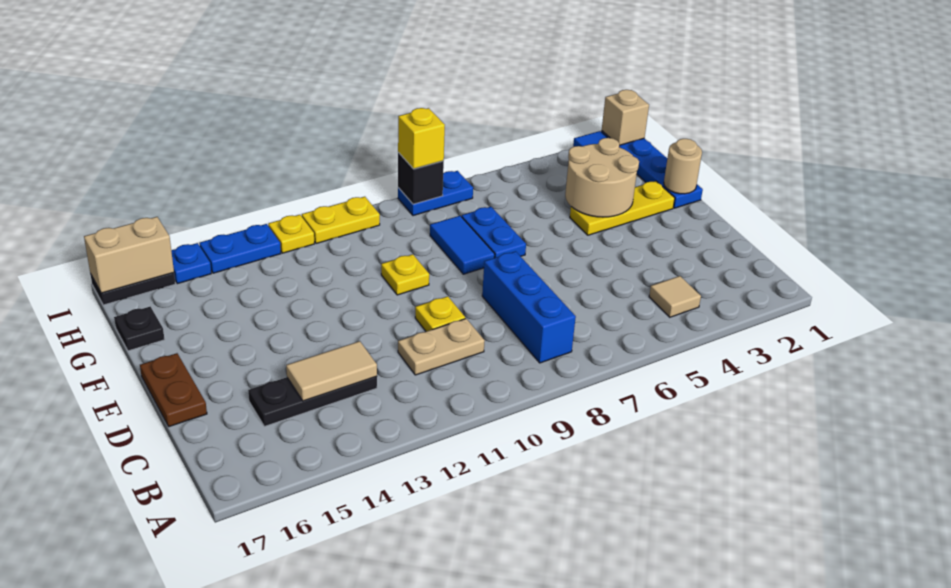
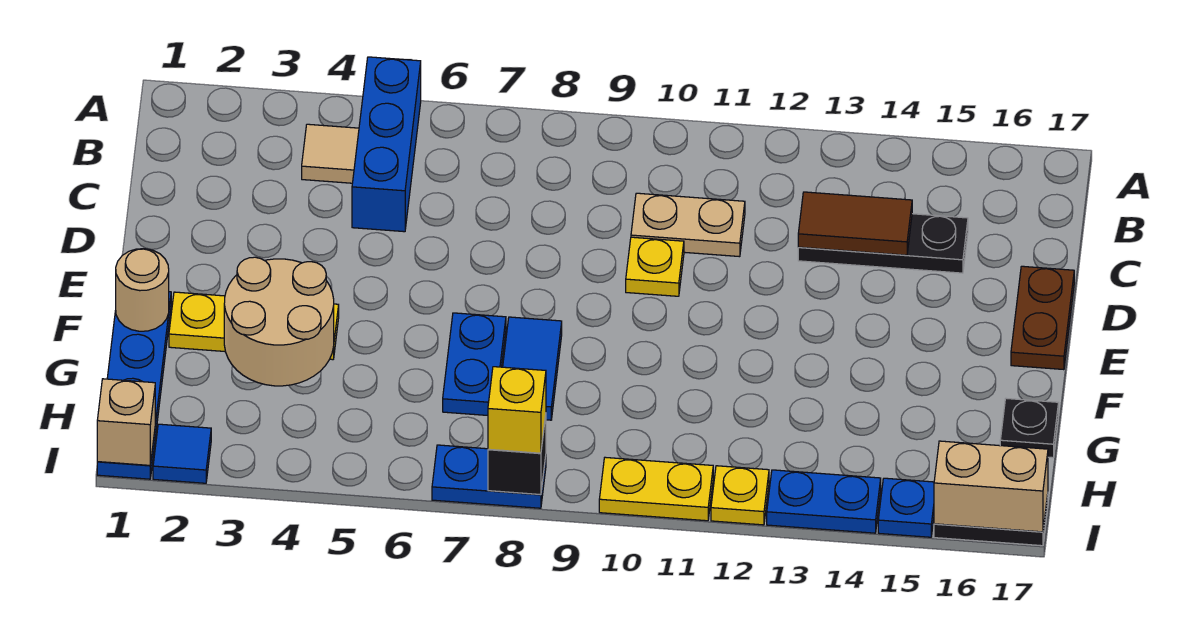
blue 1x3 brick [482,251,576,363] -> blue 1x3 brick moved to [352,57,421,232]
tan 1x2 tile [286,341,377,401] -> brown 1x2 tile [798,192,912,255]
yellow 1x1 plate [381,254,429,295] -> none

